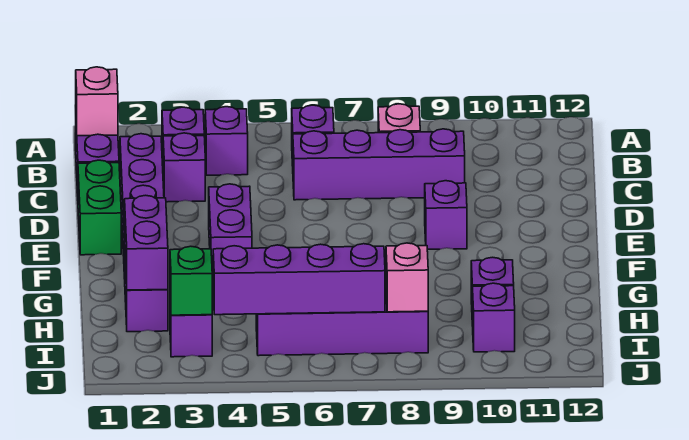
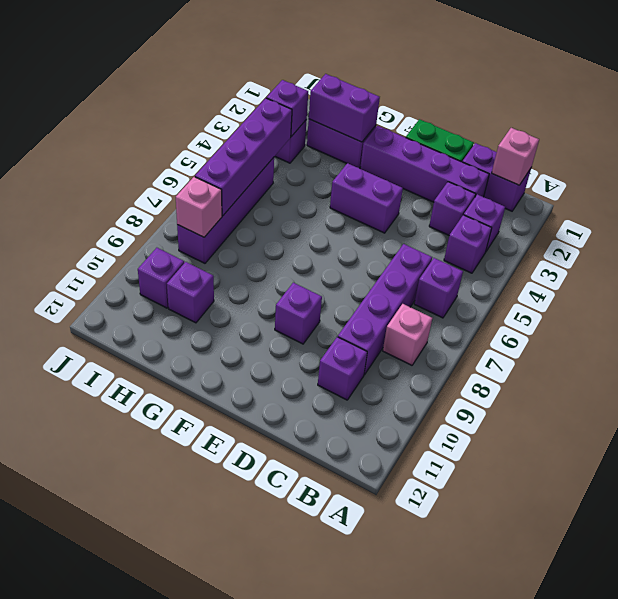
none -> purple 1x1 brick [318,337,367,400]
green 1x1 brick [170,246,212,315] -> purple 1x1 brick [267,80,308,137]

